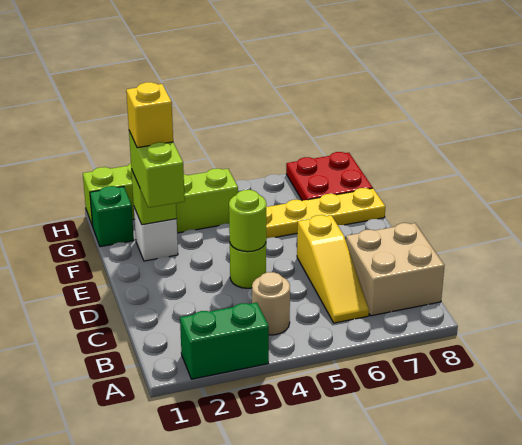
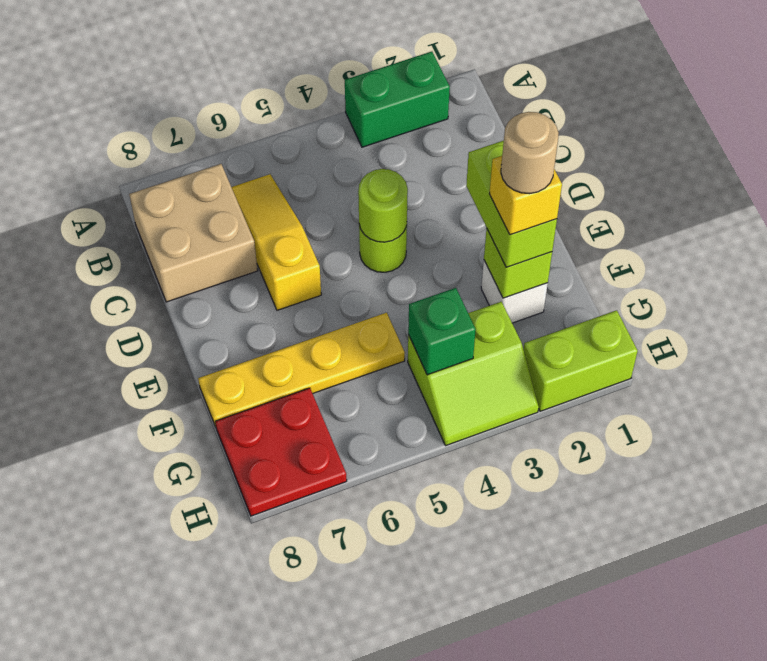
tan 1x1 round brick [252,272,290,335] -> tan 1x1 round brick moved to [501,112,559,194]
green 1x1 brick [90,186,134,247] -> green 1x1 brick moved to [408,288,476,375]

